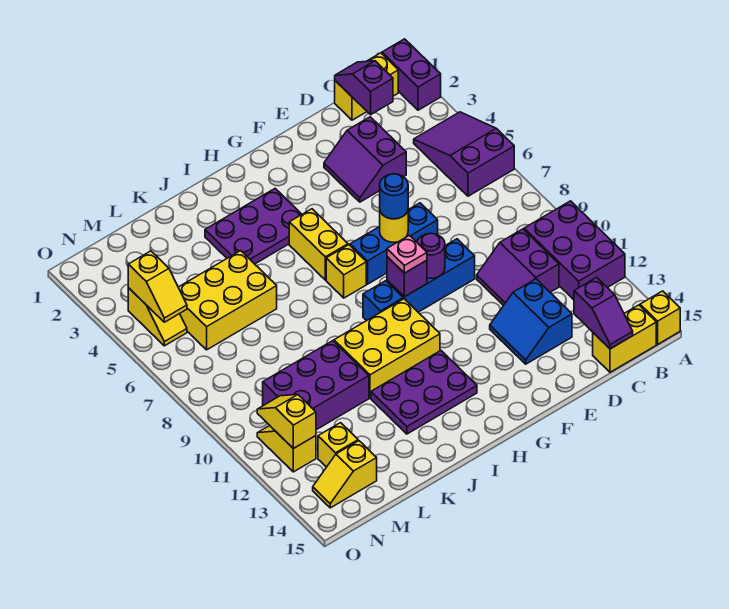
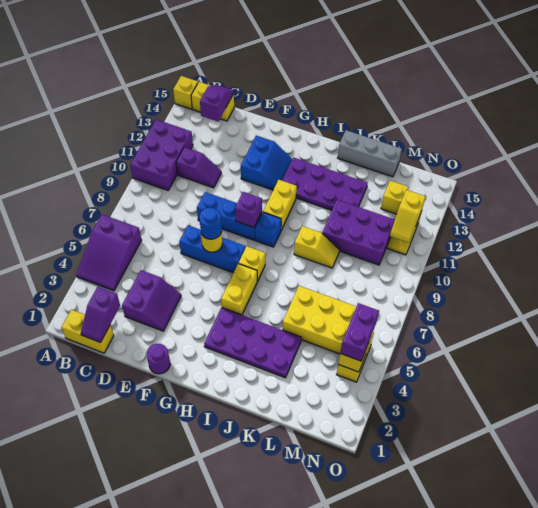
purple 1x2 brick [382,39,441,110] -> purple 1x2 brick moved to [340,303,379,361]
purple 2x2 slope [477,229,559,305] -> purple 1x2 slope [176,147,221,188]
blue 2x2 slope [490,279,572,364] -> blue 2x2 slope moved to [241,136,292,190]
purple 1x1 round brick [417,233,445,278] -> purple 1x1 round brick moved to [146,344,170,374]
pink 1x1 plate [387,235,427,273] -> none
purple 2x3 plate [205,189,302,264] -> purple 2x4 plate [204,308,302,378]
yellow 2x3 brick [334,299,440,398] -> yellow 1x2 brick [263,180,297,230]
purple 2x3 plate [371,351,477,434] -> purple 2x4 plate [282,157,368,210]
none -> grey 1x3 brick [338,130,402,177]
yellow 1x2 slope [313,441,377,508] -> yellow 1x2 slope moved to [294,226,339,268]

